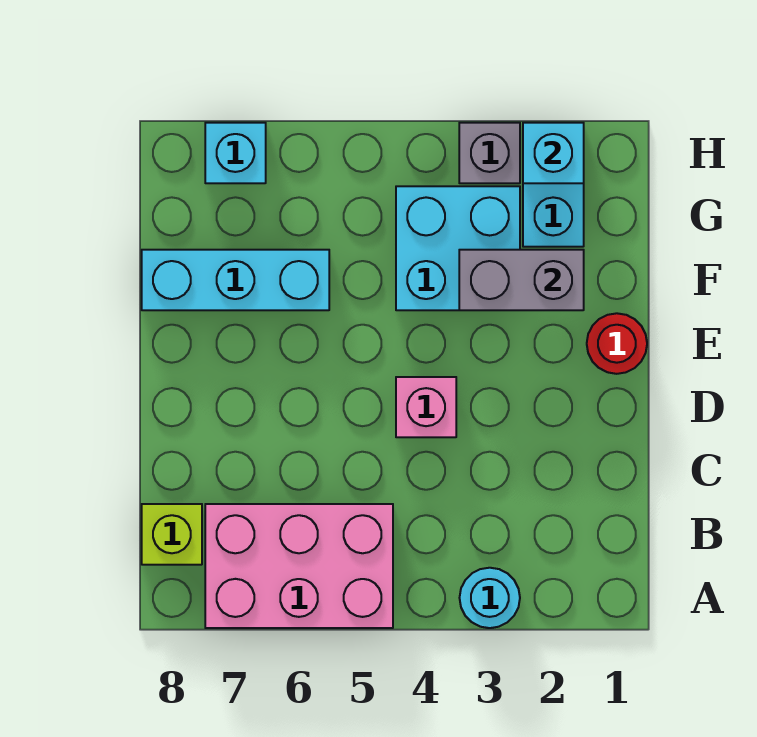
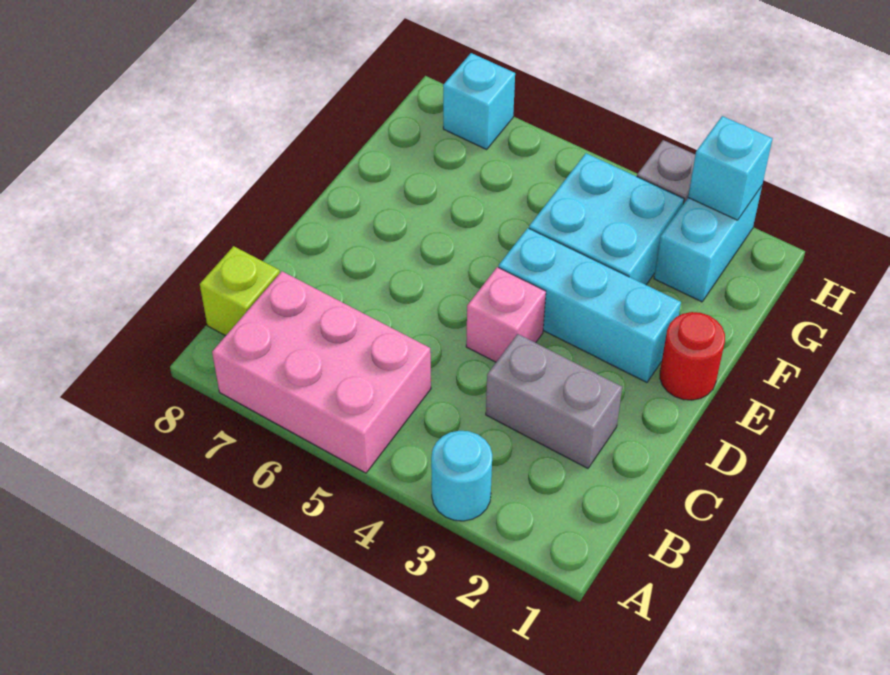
grey 1x2 brick [459,250,584,310] -> grey 1x2 brick moved to [486,334,622,468]
cyan 1x3 brick [142,250,329,310] -> cyan 1x3 brick moved to [498,228,681,382]

